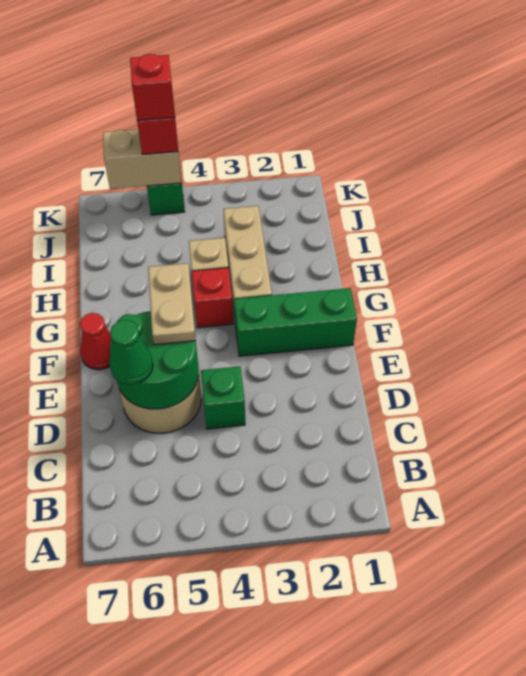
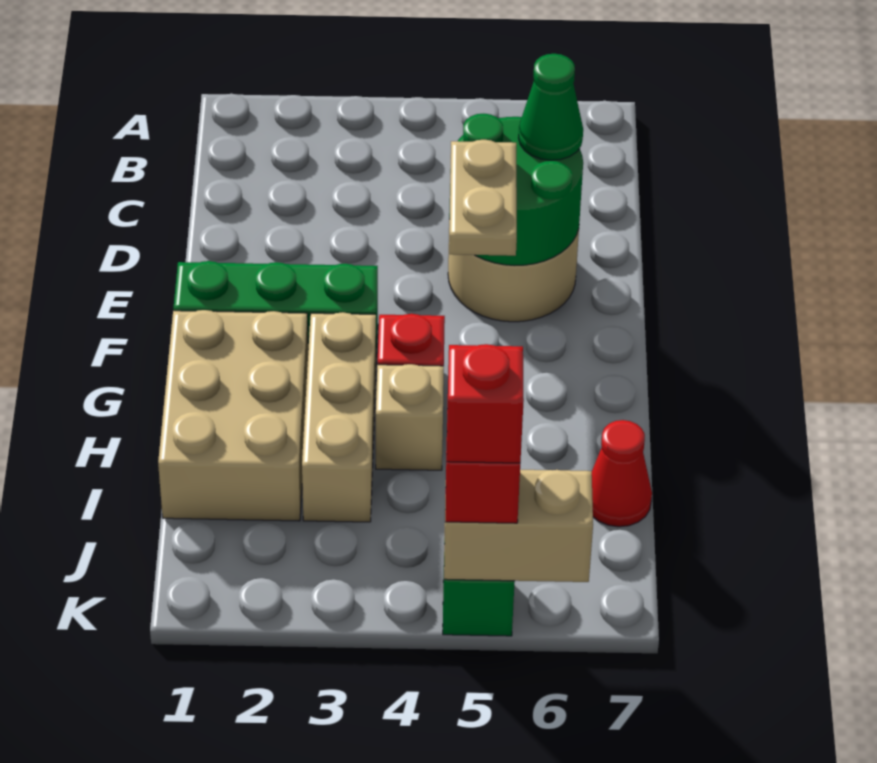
green 1x1 brick [201,366,245,429] -> none
red 1x1 cone [80,313,112,370] -> red 1x1 cone moved to [592,420,652,527]
none -> tan 2x3 brick [158,310,308,521]

